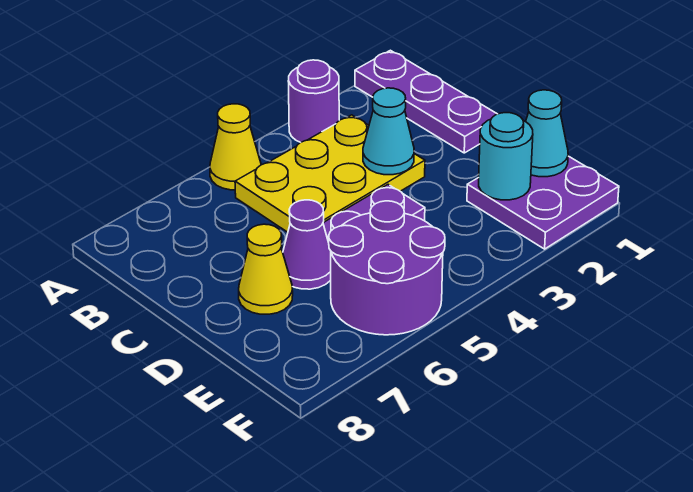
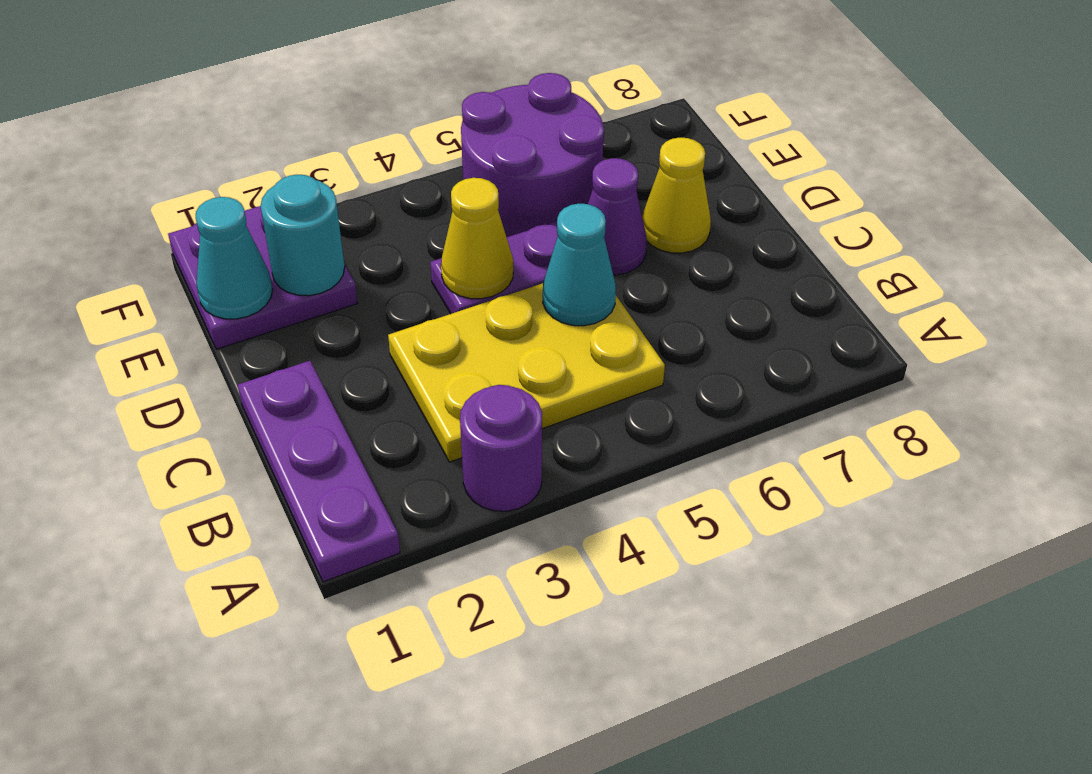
yellow 1x1 cone [210,104,261,190] -> yellow 1x1 cone moved to [441,178,513,299]
cyan 1x1 cone [363,88,414,175] -> cyan 1x1 cone moved to [543,204,616,326]

